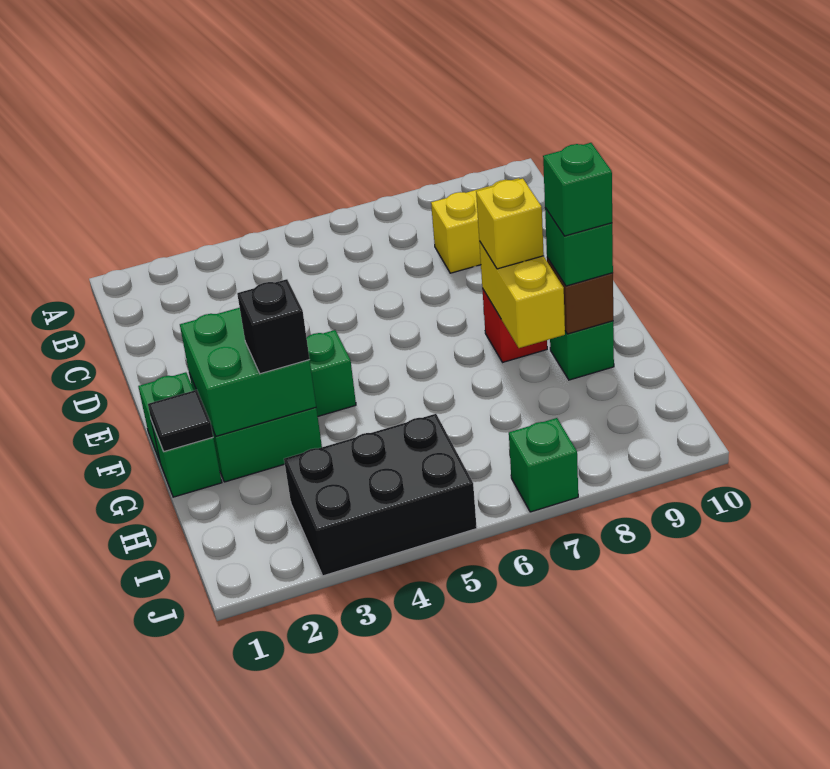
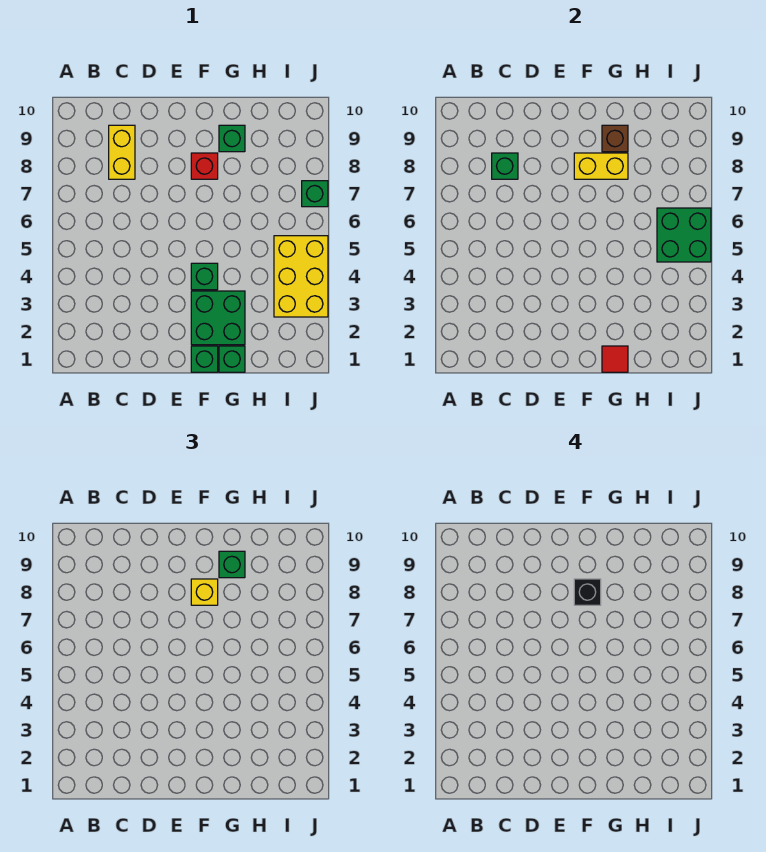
green 2x2 brick [180,308,316,436] -> green 2x2 brick moved to [657,208,711,262]
black 1x1 tile [148,390,213,452] -> red 1x1 tile [602,346,628,372]
black 1x1 brick [237,279,310,374] -> black 1x1 brick moved to [574,579,601,605]
green 1x1 brick [543,143,612,236] -> green 1x1 brick moved to [492,153,518,179]
black 2x3 brick [284,414,477,576] -> yellow 2x3 brick [274,236,328,317]

